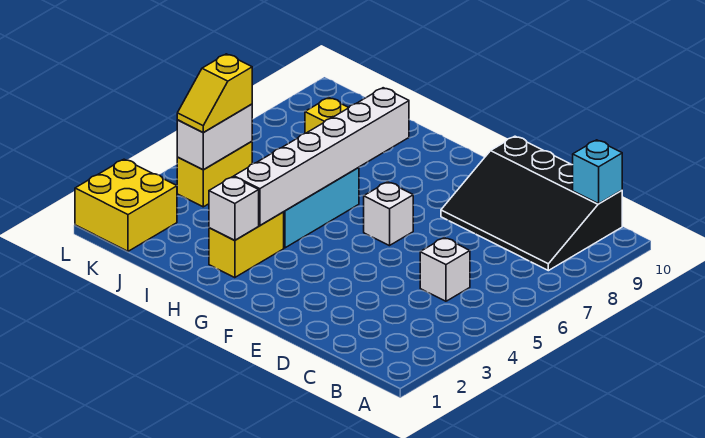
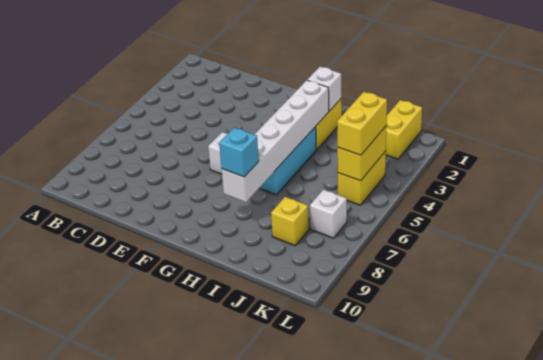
black 3x4 slope [441,136,622,271] -> none
cyan 1x1 brick [573,140,622,204] -> cyan 1x1 brick moved to [219,127,259,177]
white 1x1 brick [420,238,470,301] -> white 1x1 brick moved to [310,190,347,238]
yellow 2x2 brick [75,159,177,251] -> yellow 1x2 brick [386,100,422,159]
white 1x2 brick [177,104,252,170] -> yellow 1x2 brick [337,126,387,181]
yellow 1x2 slope [177,54,252,133] -> yellow 1x2 brick [337,92,387,155]

